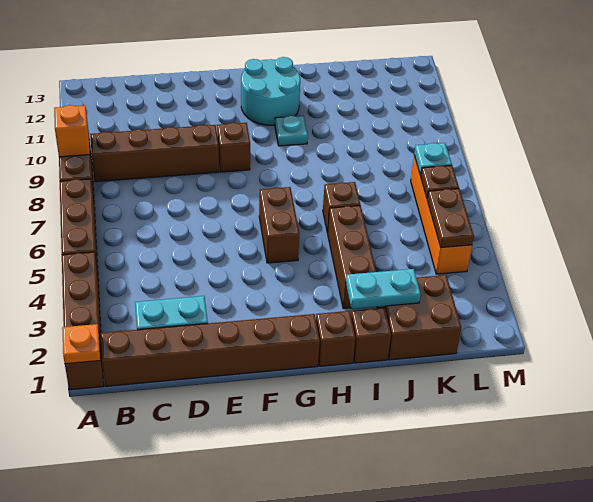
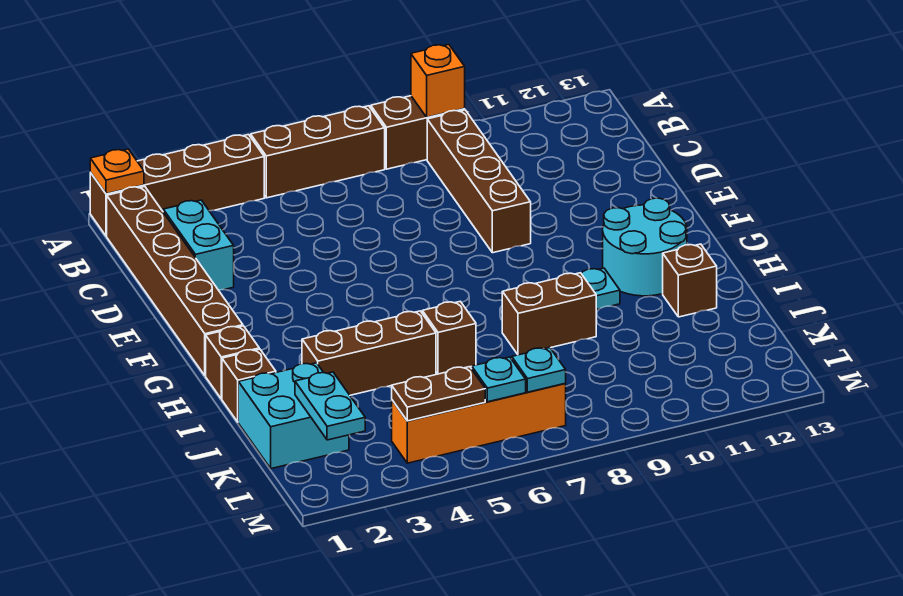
brown 1x1 brick [217,122,250,172] -> brown 1x1 brick moved to [663,244,717,317]
brown 1x2 brick [259,187,299,263] -> brown 1x2 brick moved to [502,273,596,355]
cyan 1x2 plate [346,269,421,309] -> cyan 1x2 plate moved to [295,372,365,440]
brown 2x2 brick [377,275,461,360] -> cyan 2x2 brick [238,363,349,469]
brown 1x1 plate [421,165,459,198] -> cyan 1x1 plate [472,357,526,402]

